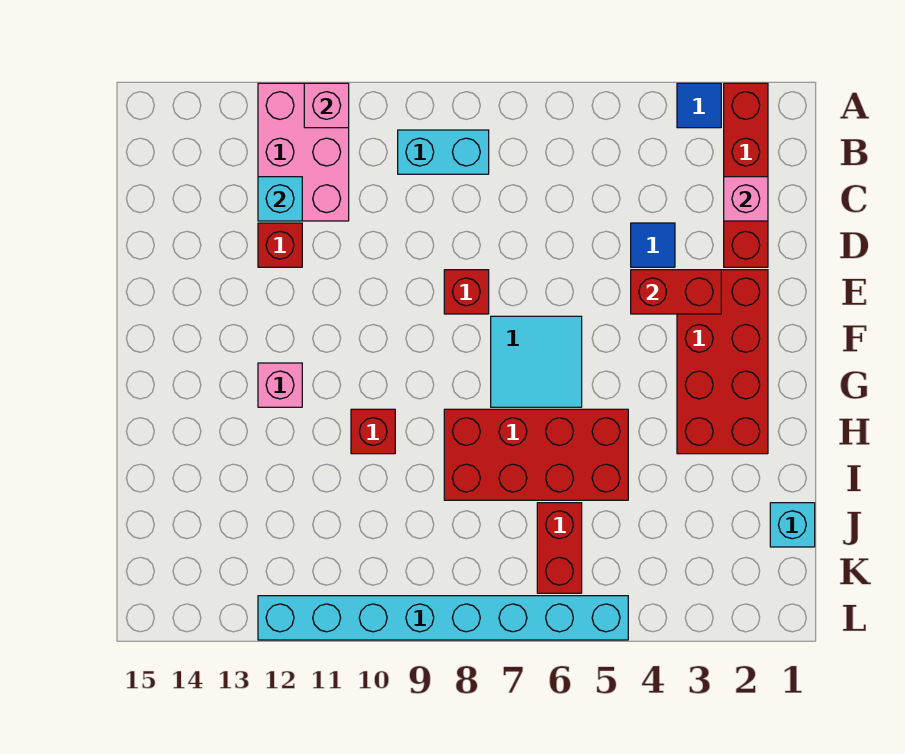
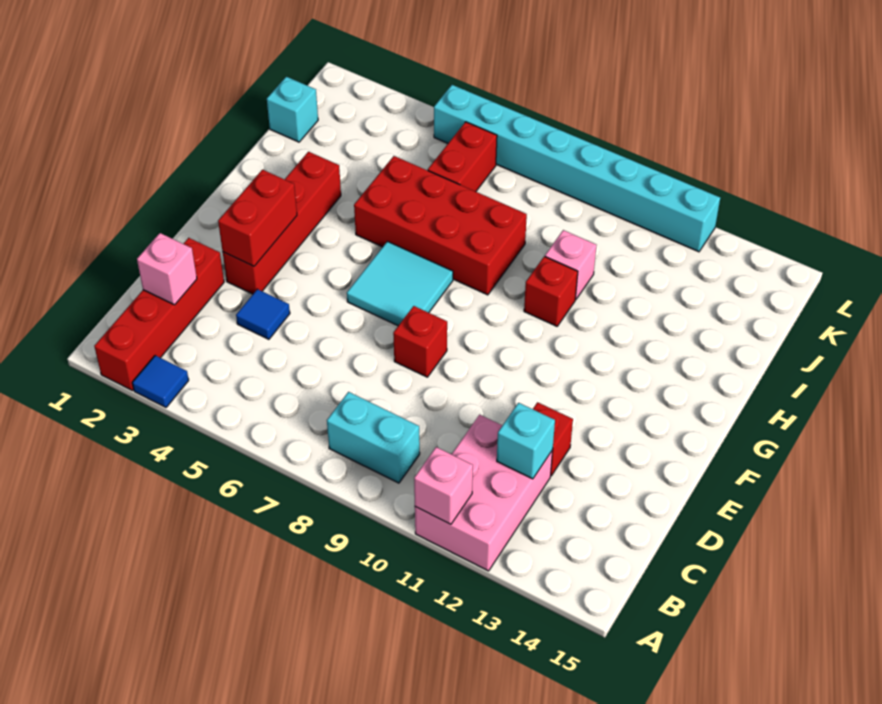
red 2x4 brick [677,270,768,454] -> red 1x4 brick [223,152,341,294]
red 1x2 brick [631,270,721,314] -> red 1x2 brick turned to [218,170,297,266]
pink 1x1 brick [258,363,302,407] -> pink 1x1 brick moved to [545,230,597,299]

